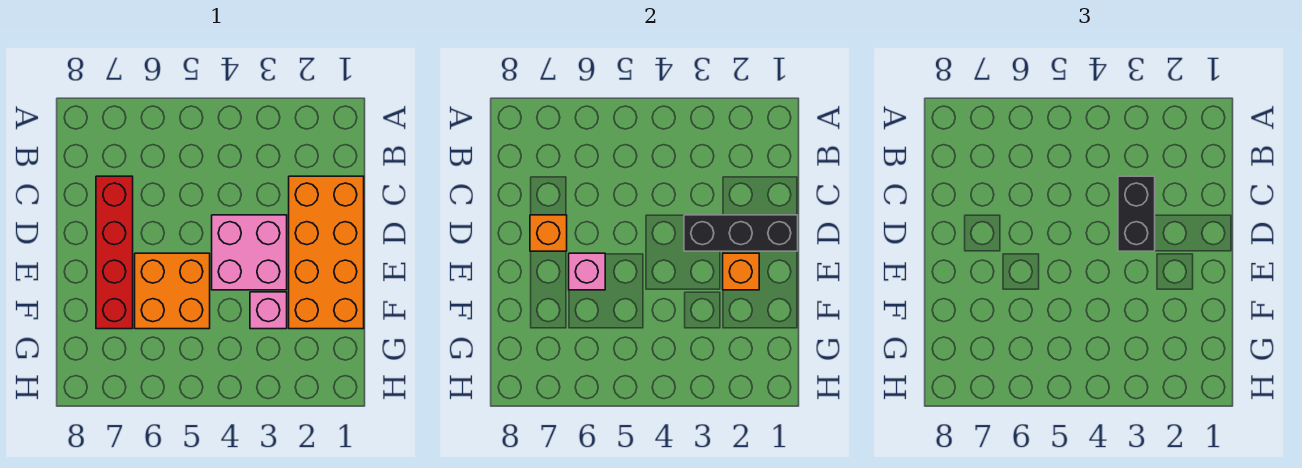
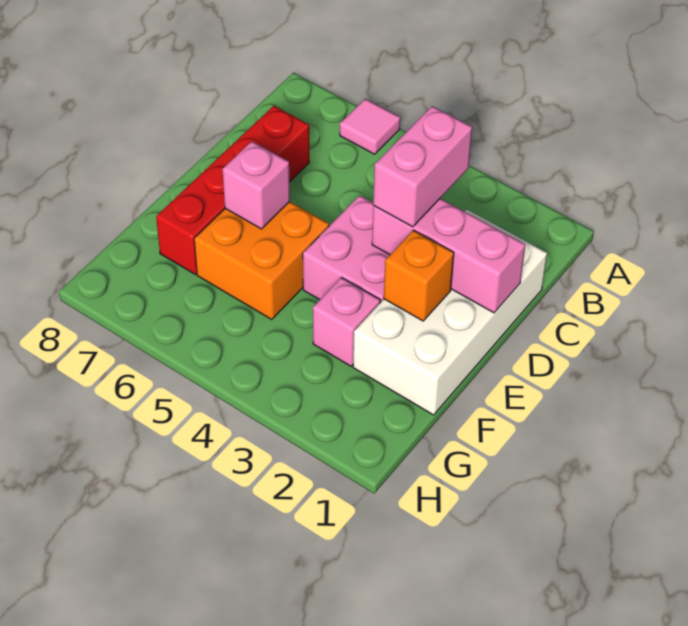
none -> pink 1x1 tile [340,99,400,154]
orange 2x4 brick [289,176,364,329] -> white 2x4 brick [353,210,547,415]
black 1x2 brick [1118,176,1155,251] -> pink 1x2 brick [373,106,472,227]
black 1x3 brick [684,215,798,251] -> pink 1x3 brick [372,198,525,313]
orange 1x1 brick [530,215,567,251] -> none

